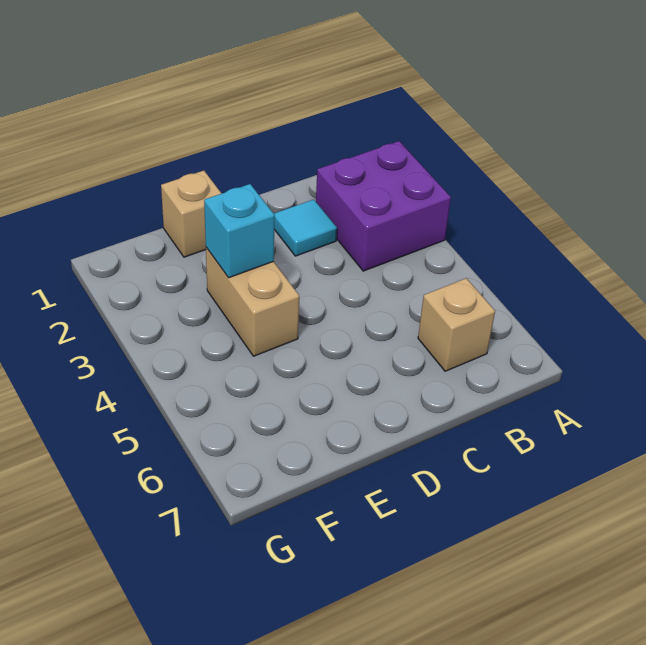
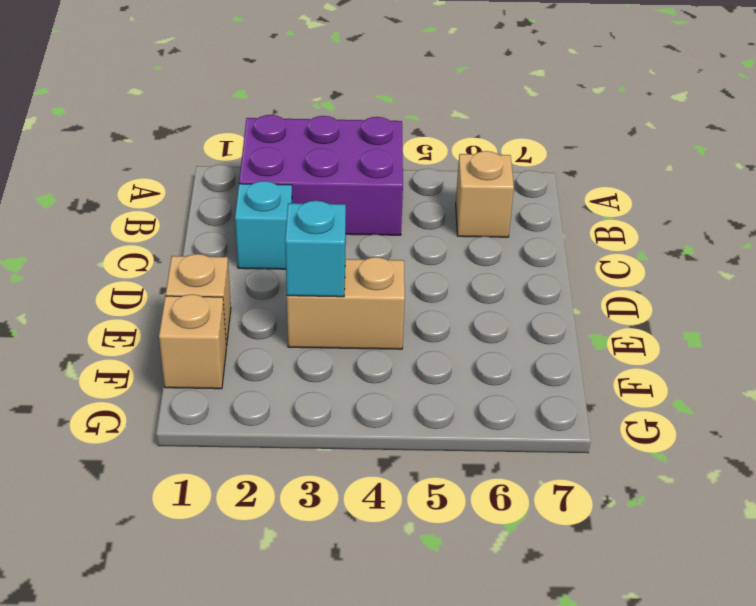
purple 2x2 brick [316,141,451,271] -> purple 2x3 brick [239,115,403,235]
cyan 1x1 tile [274,200,337,256] -> cyan 1x1 brick [235,181,292,269]
none -> tan 1x1 brick [159,294,226,389]

